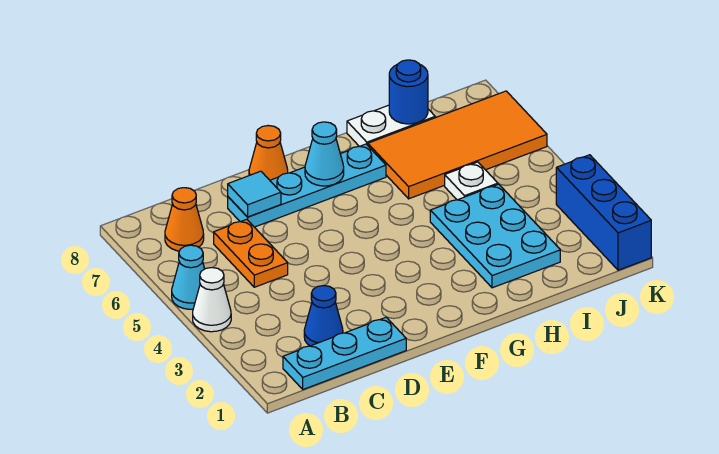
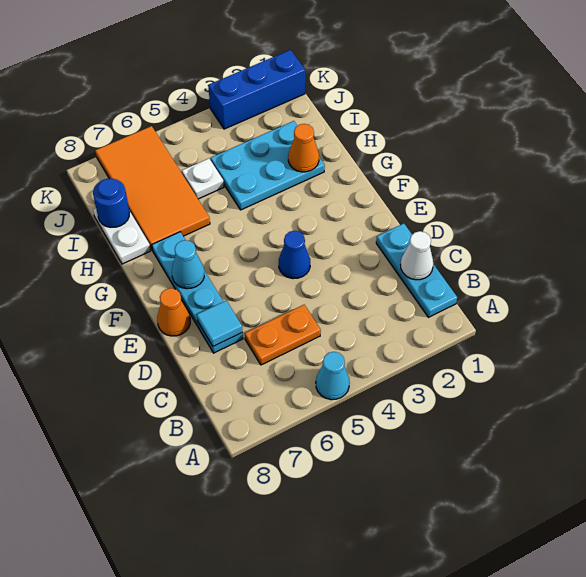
white 1x1 cone [193,268,231,332] -> white 1x1 cone moved to [401,231,433,280]
orange 1x1 cone [165,188,204,251] -> orange 1x1 cone moved to [288,124,319,172]
blue 1x1 cone [304,286,343,346] -> blue 1x1 cone moved to [279,231,310,279]

